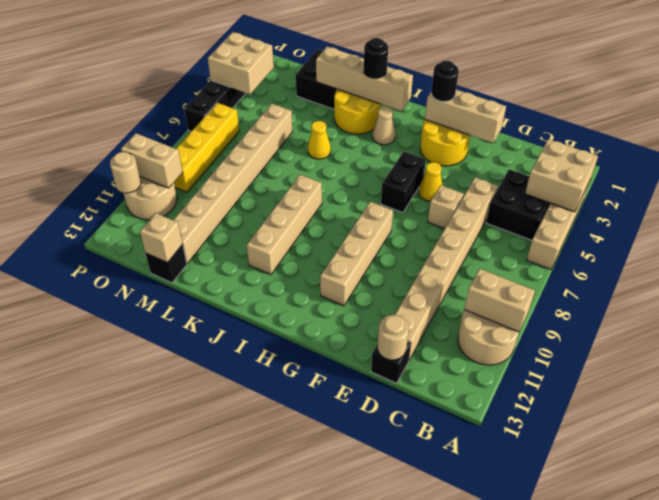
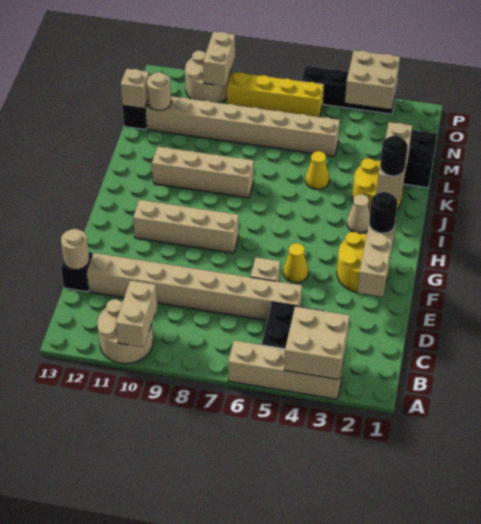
black 1x2 brick [381,152,426,213] -> none
tan 1x4 brick [316,47,413,111] -> tan 1x3 brick [376,122,412,199]
tan 1x1 round brick [110,152,141,193] -> tan 1x1 round brick moved to [147,72,171,110]

